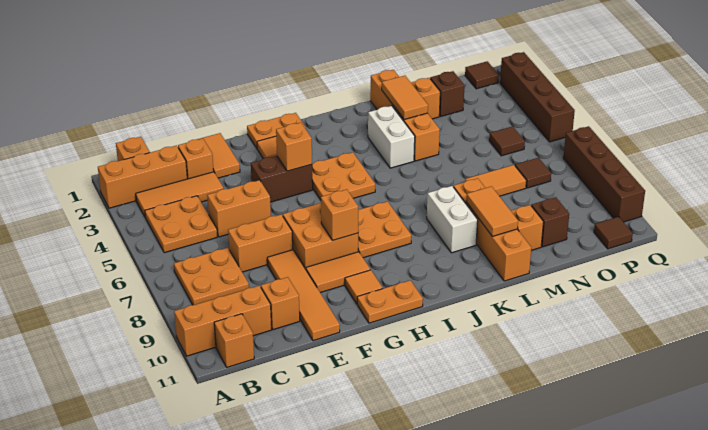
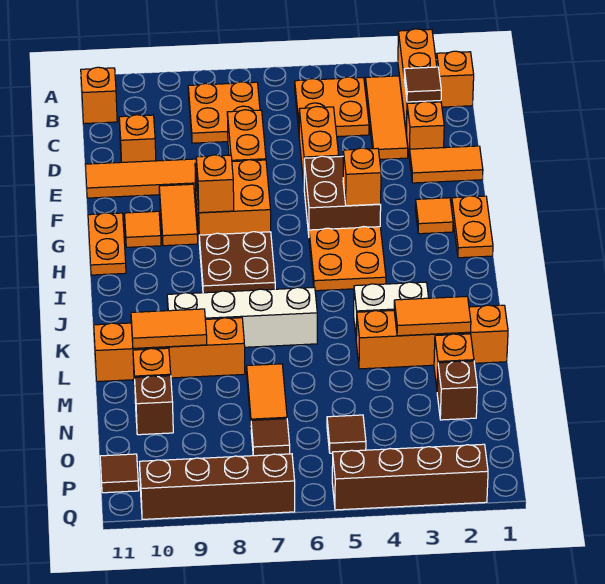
orange 1x3 brick [174,286,271,356] -> none
brown 1x2 brick [251,156,313,202] -> brown 2x2 brick [304,156,381,234]
orange 2x2 plate [358,201,411,258] -> brown 2x2 plate [199,232,275,293]
white 1x2 brick [427,186,478,253] -> white 1x4 brick [167,287,317,347]
brown 1x1 tile [465,61,499,89] -> brown 1x1 tile moved to [404,67,441,102]

